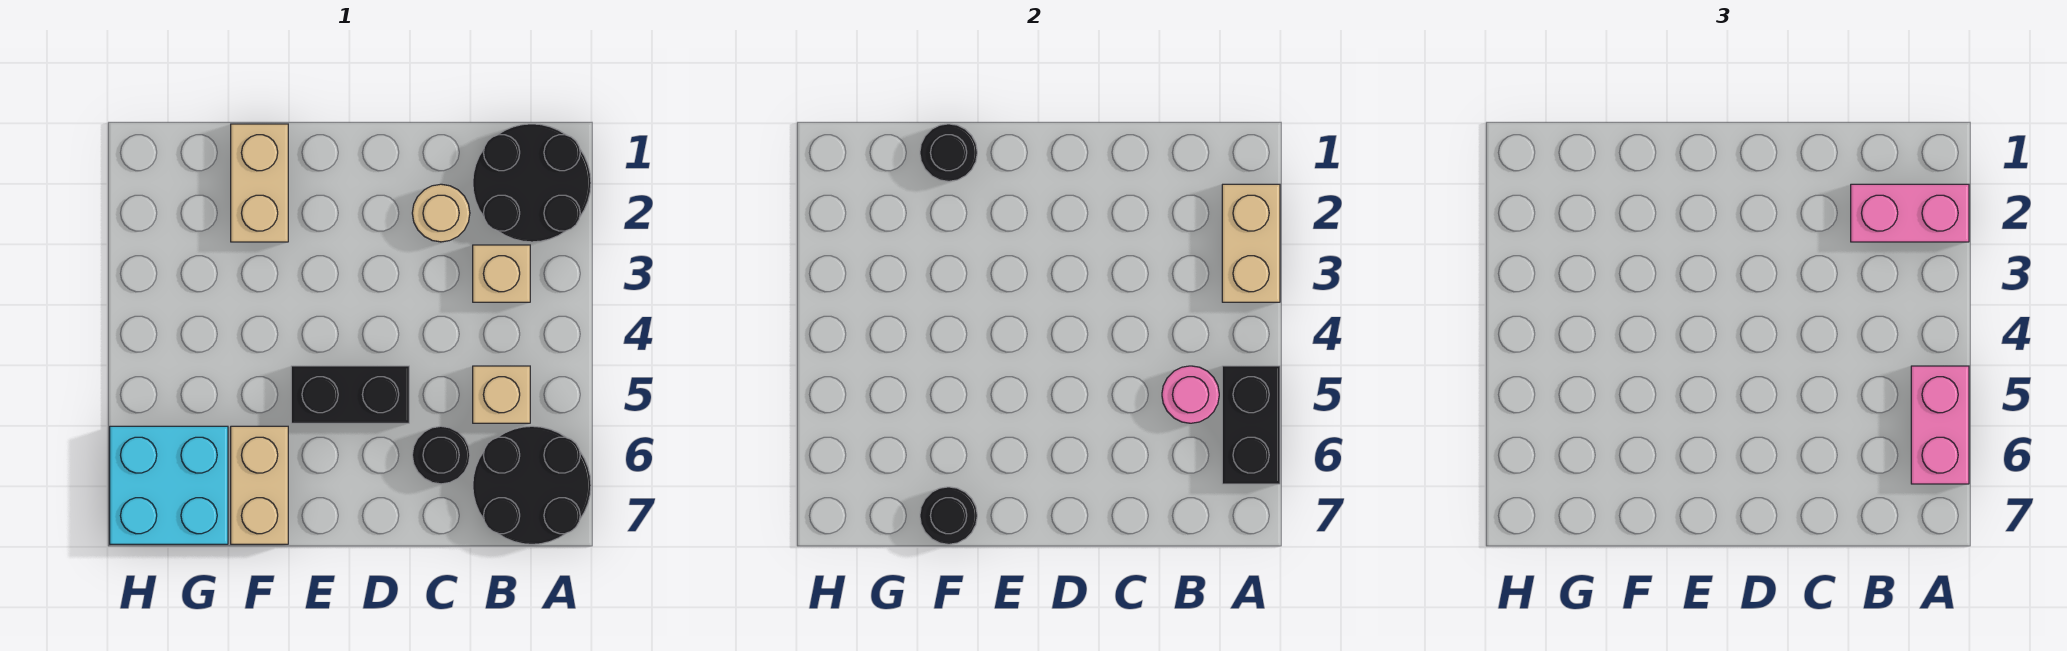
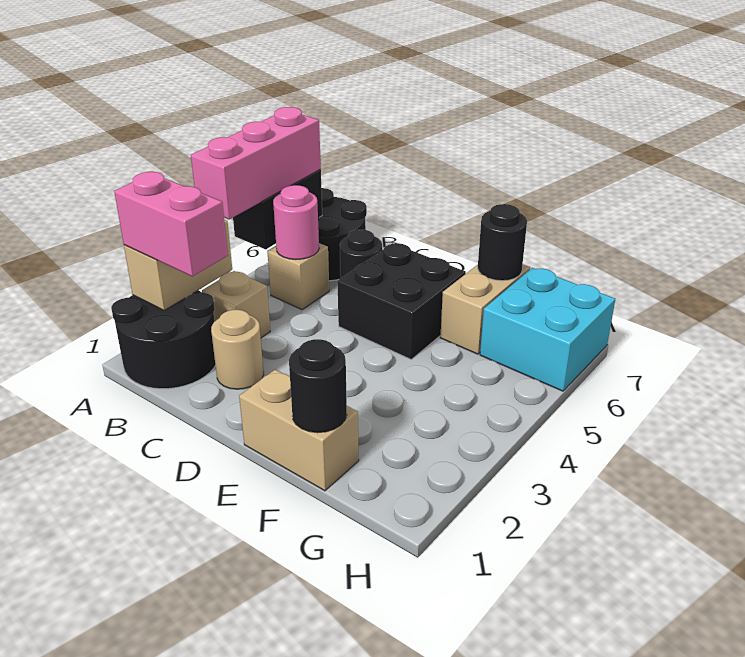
pink 1x2 brick [1911,366,1969,484] -> pink 1x3 brick [191,107,321,219]
black 1x2 brick [291,366,409,423] -> black 2x2 brick [337,243,466,359]
tan 1x2 brick [231,124,288,242] -> tan 1x2 brick turned to [239,370,359,491]

